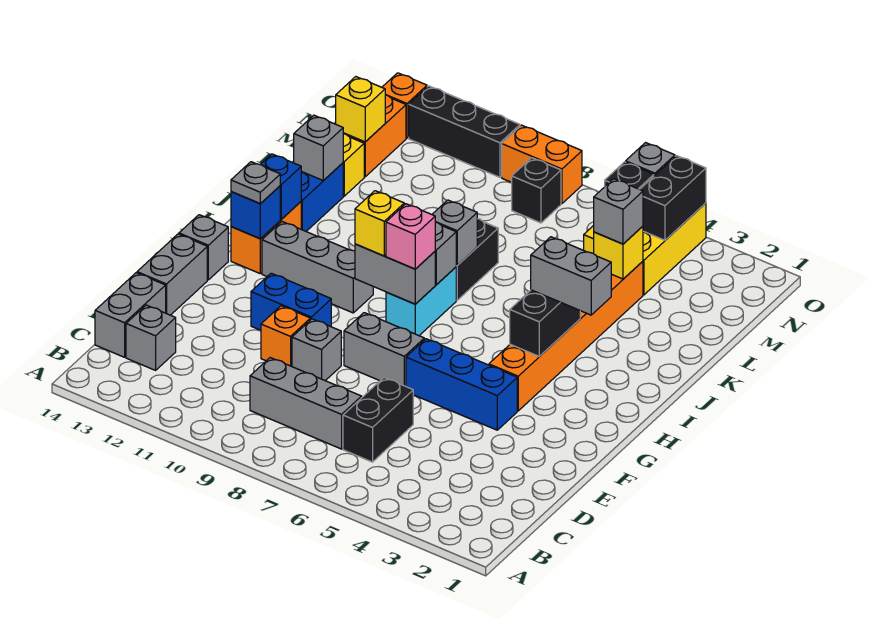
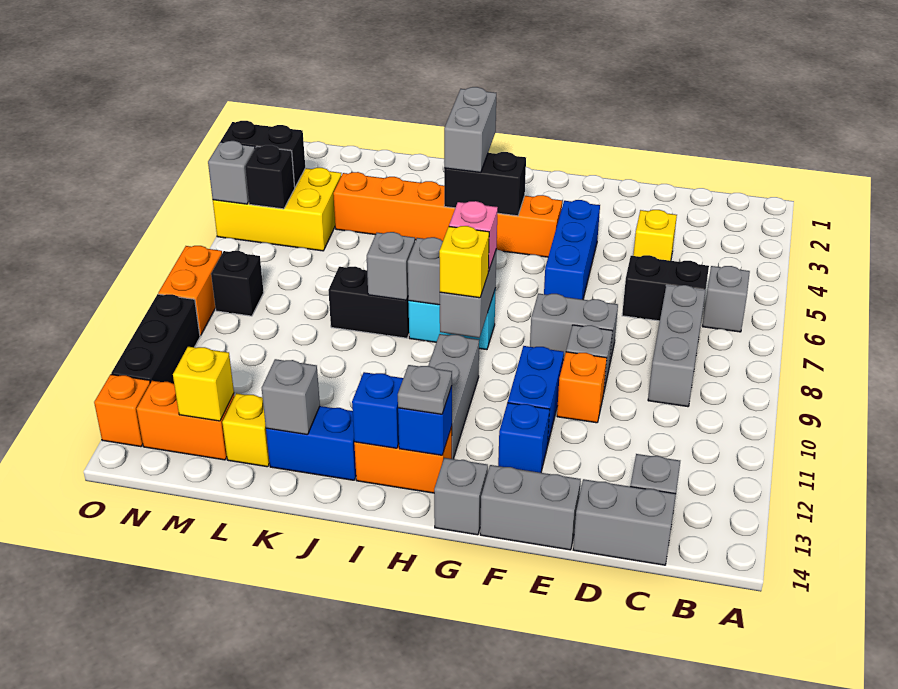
grey 1x2 brick [344,313,424,386] -> grey 1x2 brick turned to [530,294,618,366]
none -> blue 1x1 brick [498,403,550,473]
yellow 1x1 brick [594,226,643,279] -> yellow 1x1 brick moved to [633,210,677,261]
grey 1x1 brick [594,179,643,244] -> grey 1x1 brick moved to [702,266,750,332]

